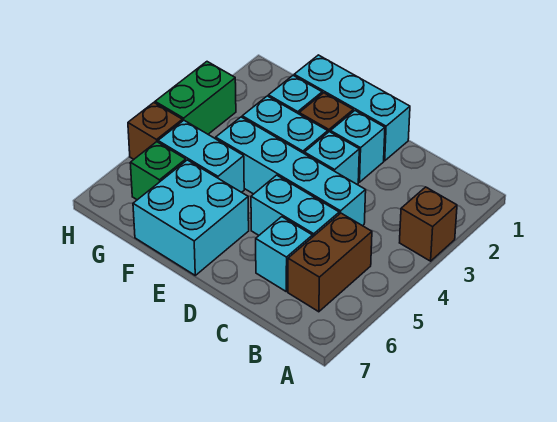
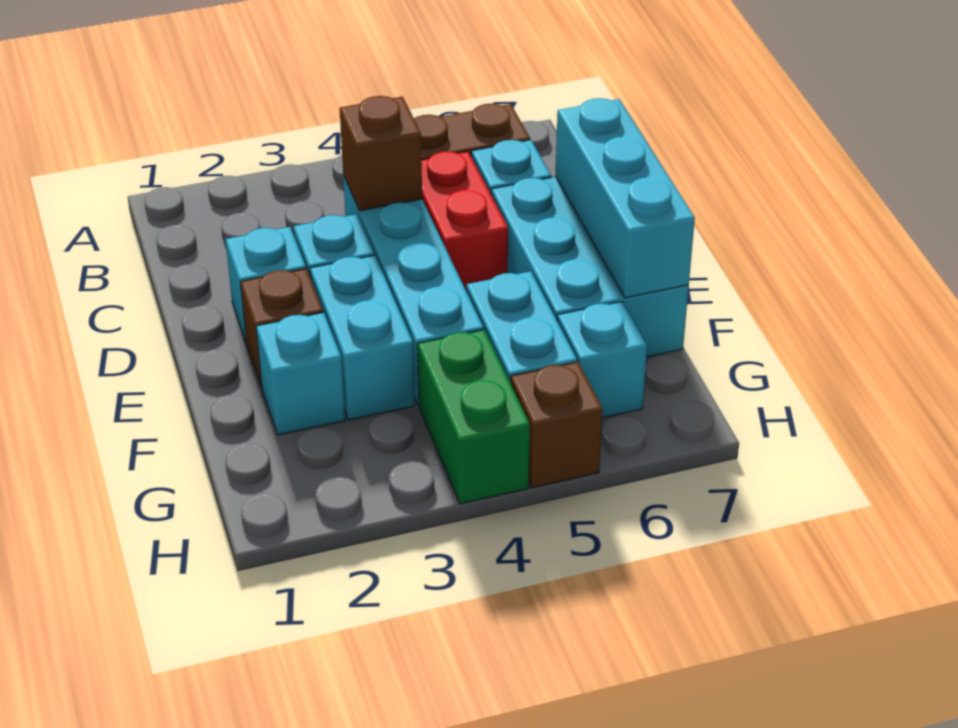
brown 1x1 brick [400,187,457,261] -> brown 1x1 brick moved to [340,96,422,211]
cyan 1x2 brick [251,175,339,237] -> red 1x2 brick [421,151,508,290]
cyan 1x3 brick [294,55,410,161] -> cyan 1x3 brick moved to [556,98,695,298]
cyan 2x2 brick [133,160,249,275] -> cyan 2x3 brick [491,177,689,357]
green 1x1 brick [130,142,186,200] -> cyan 1x1 brick [557,302,647,418]
green 1x2 brick [155,62,236,134] -> green 1x2 brick turned to [417,330,530,504]

